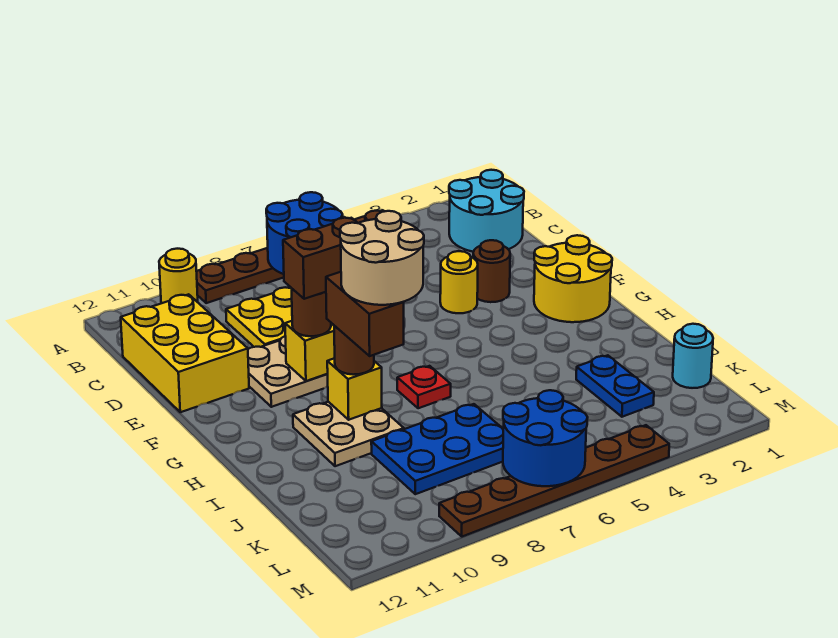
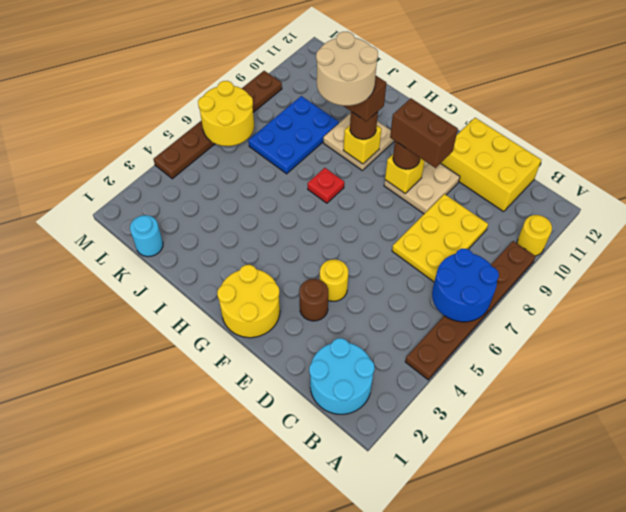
brown 1x2 brick [283,218,357,299] -> brown 1x2 brick turned to [390,98,458,168]
blue 1x2 plate [576,355,654,417] -> none
blue 2x2 round brick [503,390,588,486] -> yellow 2x2 round brick [198,81,254,146]

